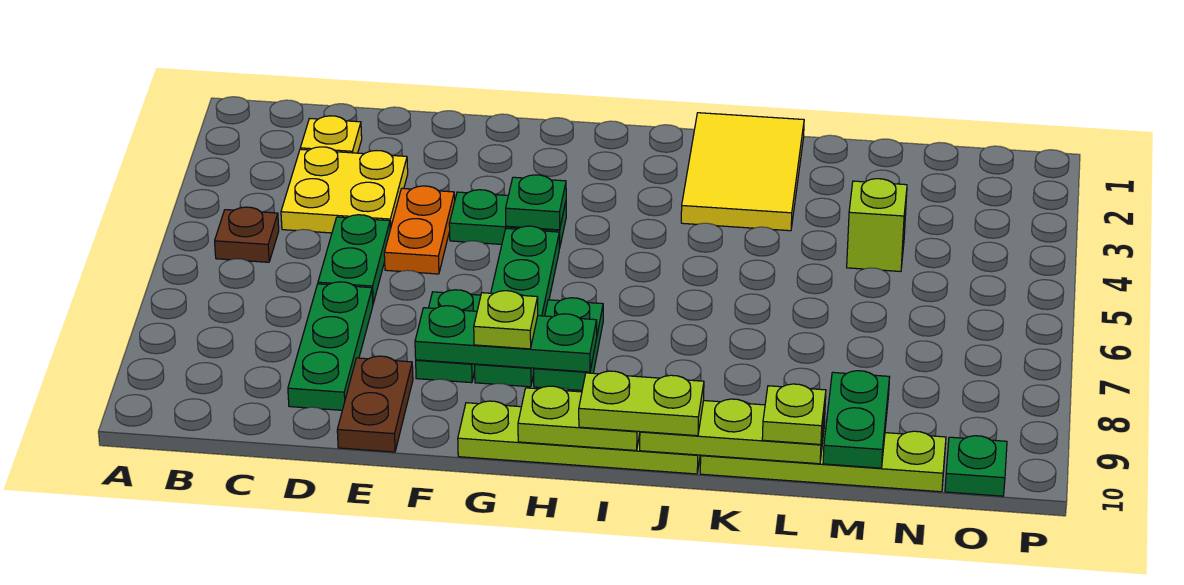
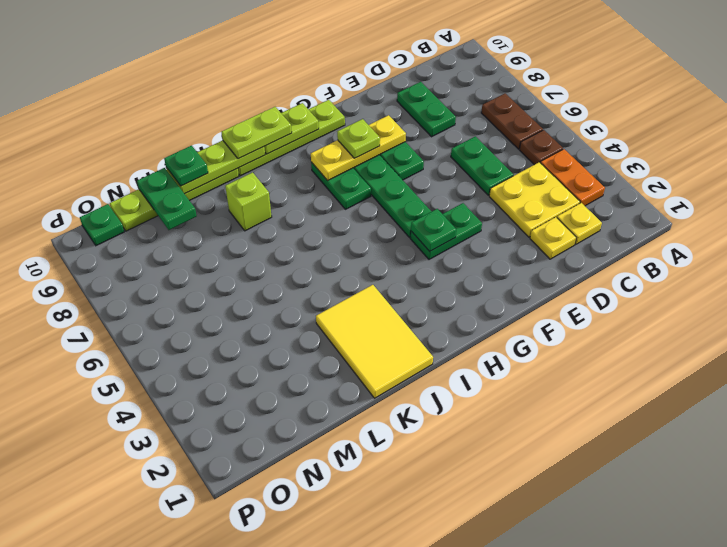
none -> yellow 1x1 plate [530,217,576,259]
green 1x3 plate [288,282,373,410] -> green 1x2 plate [397,82,456,137]
orange 1x2 plate [384,186,455,274] -> orange 1x2 plate moved to [541,149,605,206]
brown 1x2 plate [337,356,413,452] -> brown 1x2 plate moved to [481,93,543,149]
green 1x3 plate [415,306,597,372] -> yellow 1x3 plate [311,115,406,181]
lime 1x1 plate [762,384,826,444] -> green 1x1 plate [164,146,208,186]
lime 1x1 brick [847,179,907,272] -> lime 1x1 brick moved to [225,172,272,231]

